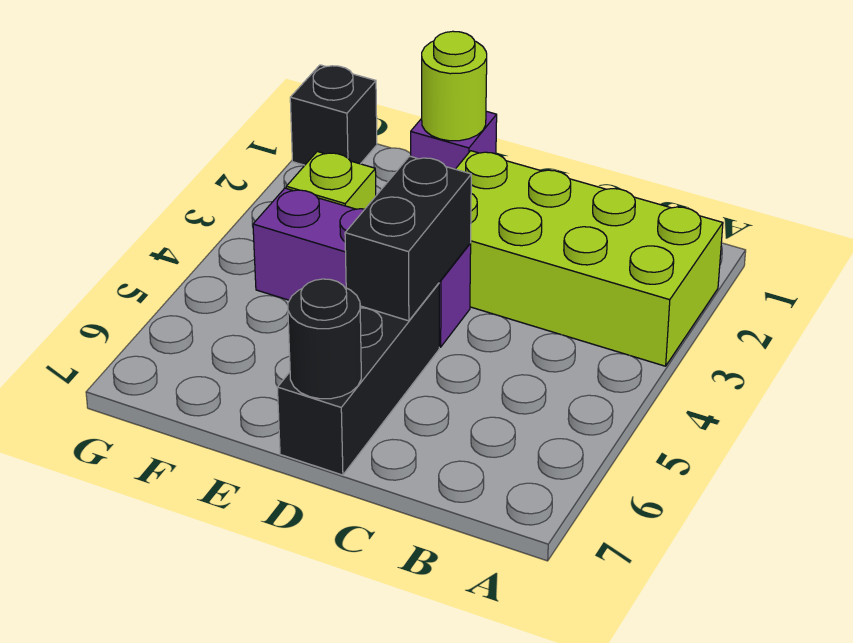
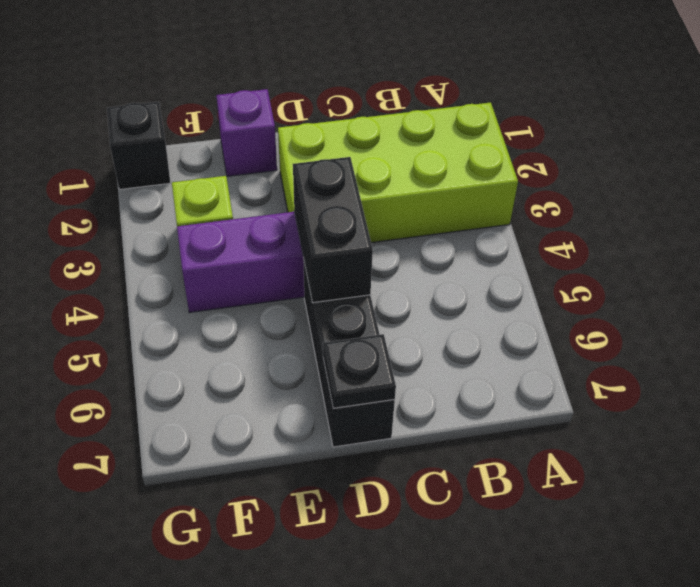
black 1x1 round brick [288,279,361,399] -> black 1x1 plate [323,334,396,408]
lime 1x1 round brick [422,31,487,141] -> none

